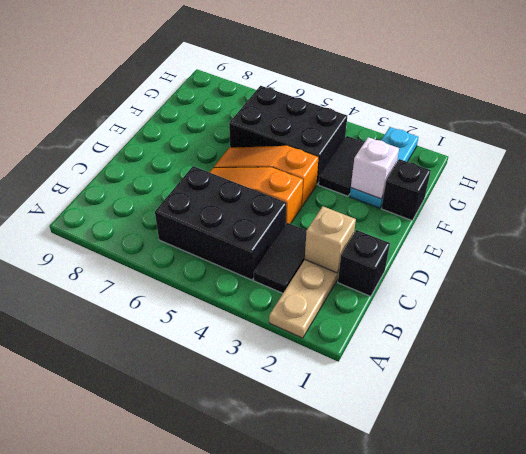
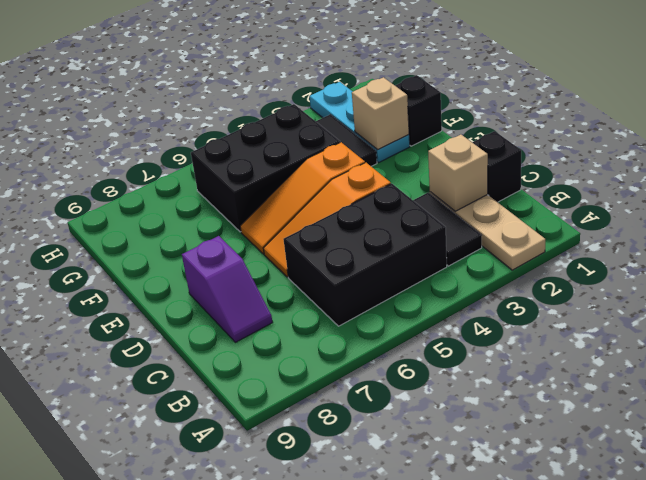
none -> purple 1x2 slope [182,236,272,342]
white 1x1 brick [351,137,399,199] -> tan 1x1 brick [352,77,409,150]

